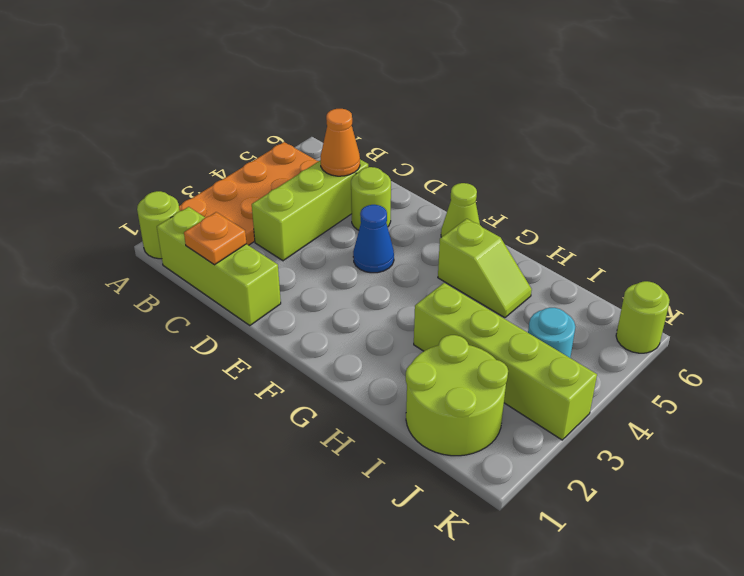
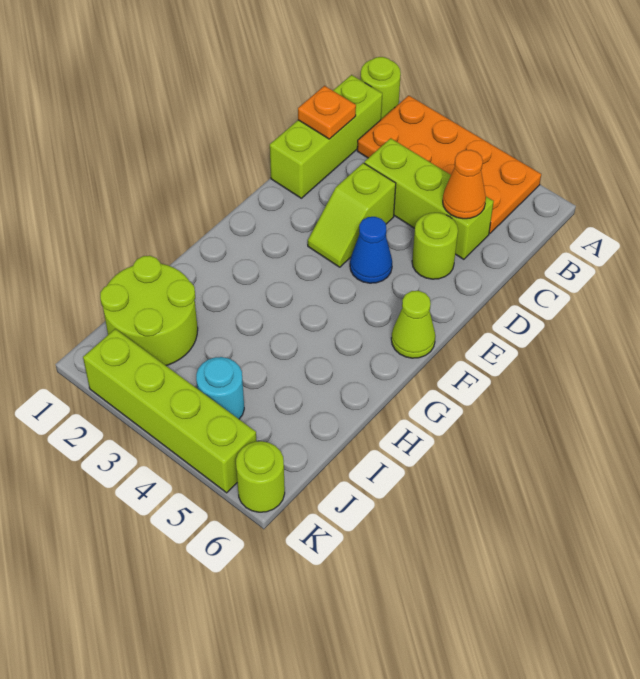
lime 1x2 slope [438,219,532,318] -> lime 1x2 slope moved to [308,163,396,267]
lime 1x4 brick [414,283,597,440] -> lime 1x4 brick turned to [83,329,257,493]

